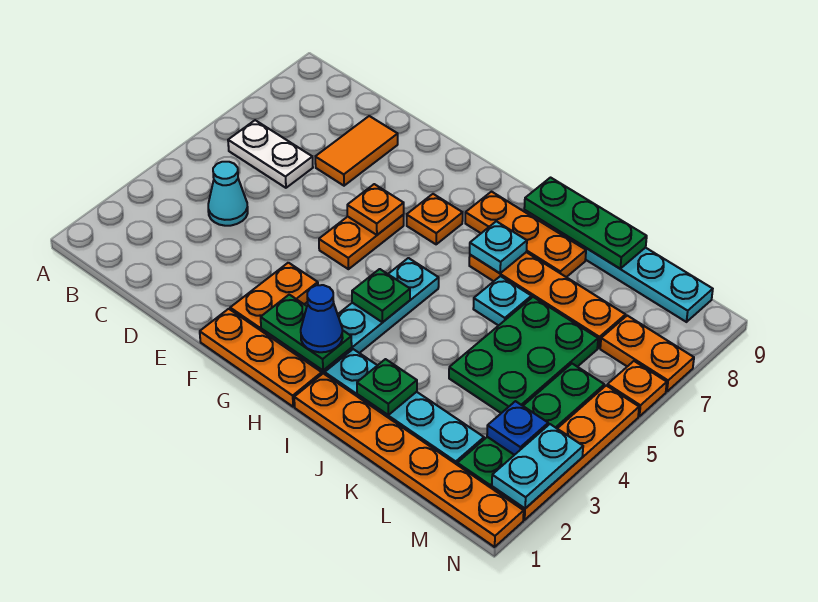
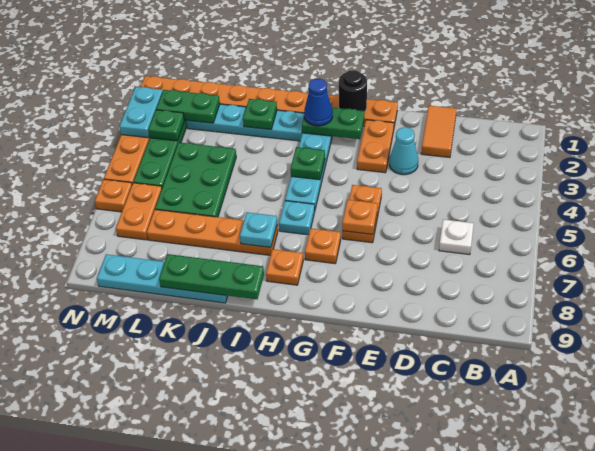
white 1x2 plate [228,120,313,188] -> white 1x1 plate [439,219,474,255]
cyan 1x1 cone [208,162,248,226] -> cyan 1x1 cone moved to [389,127,418,175]
orange 1x2 tile [315,116,398,186] -> orange 1x2 tile moved to [421,106,456,158]
none -> black 1x1 round brick [339,70,367,111]
orange 1x3 plate [465,192,586,277] -> orange 1x1 plate [266,249,303,285]
cyan 1x1 plate [473,276,531,326] -> cyan 1x1 plate moved to [279,201,315,235]
none -> green 1x2 plate [156,90,220,123]
blue 1x1 plate [487,401,548,455] -> green 1x1 plate [148,110,184,141]
orange 1x2 plate [600,316,694,392] -> orange 1x2 plate turned to [116,183,162,240]

